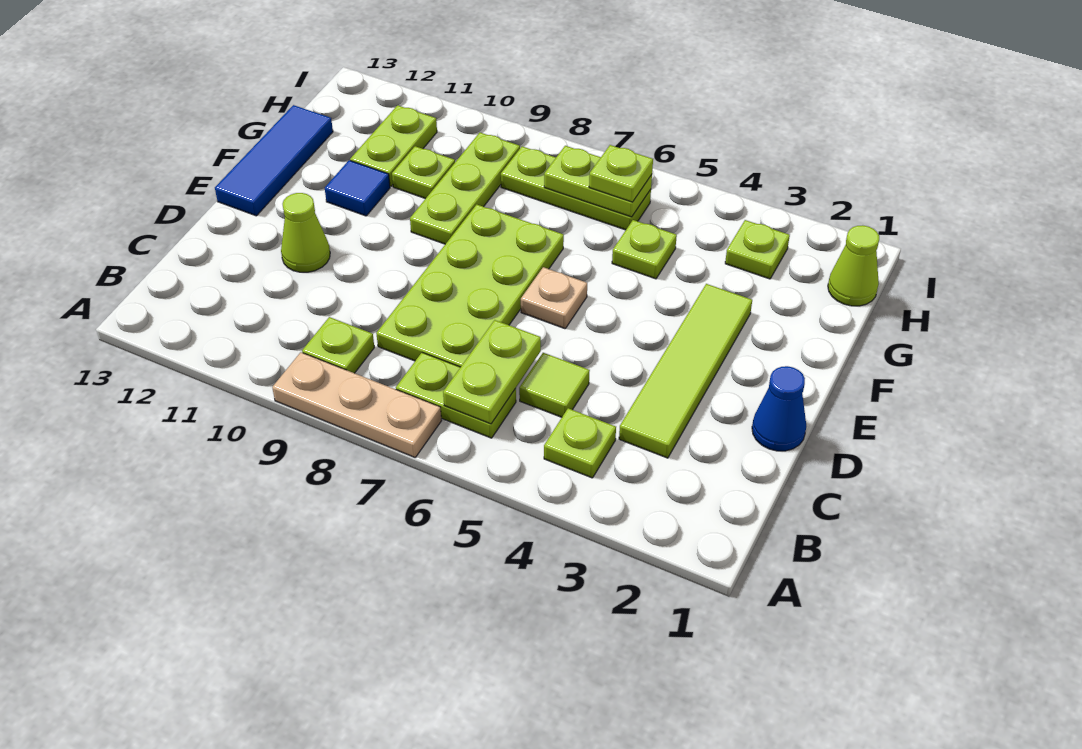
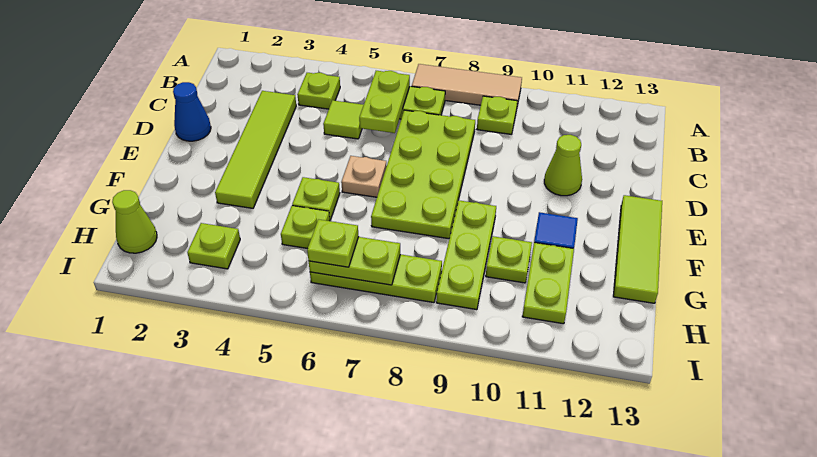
tan 1x3 plate [272,352,442,457] -> tan 1x3 tile [412,64,522,105]
blue 1x3 tile [215,105,333,216] -> lime 1x3 tile [613,195,662,303]
none -> lime 1x1 plate [292,177,340,220]

